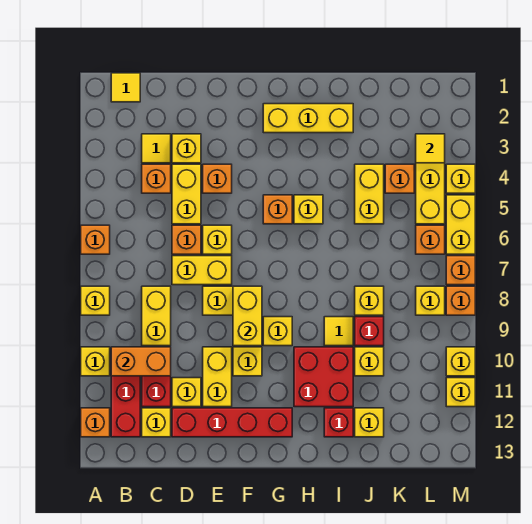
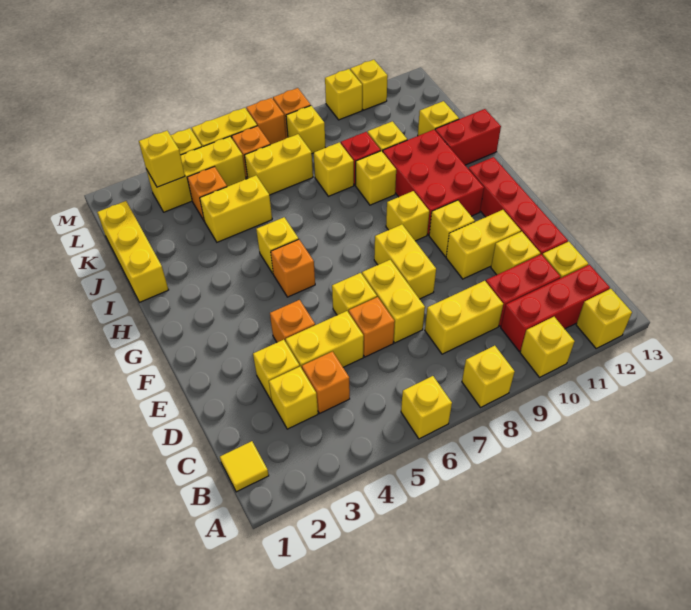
orange 1x1 brick [81,225,110,254] -> yellow 1x1 brick [401,376,452,439]
orange 1x1 brick [81,408,110,437] -> yellow 1x1 brick [576,289,632,348]
orange 1x2 brick [111,347,171,376] -> none
yellow 1x1 tile [142,134,171,163] -> yellow 1x1 brick [269,367,318,429]
yellow 1x2 brick [233,286,262,346] -> yellow 1x2 brick moved to [245,134,313,195]
yellow 1x3 brick [263,104,353,133] -> yellow 1x3 brick moved to [97,201,169,302]
red 2x2 brick [294,347,353,407] -> red 2x3 brick [383,130,484,235]
yellow 1x1 tile [324,317,353,346] -> yellow 1x1 brick [356,151,396,205]
red 1x1 brick [324,408,353,437] -> red 1x2 brick [435,109,501,165]
yellow 1x1 tile [416,134,445,163] -> yellow 1x1 brick [139,131,185,187]

